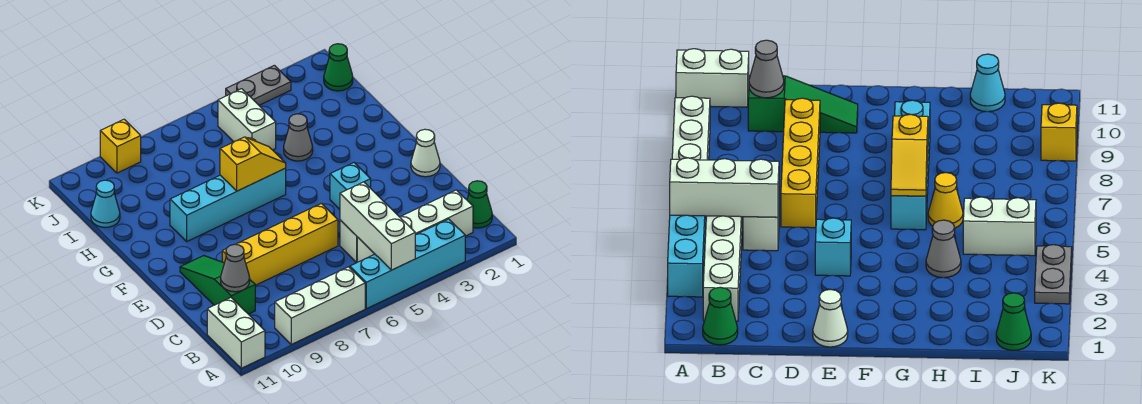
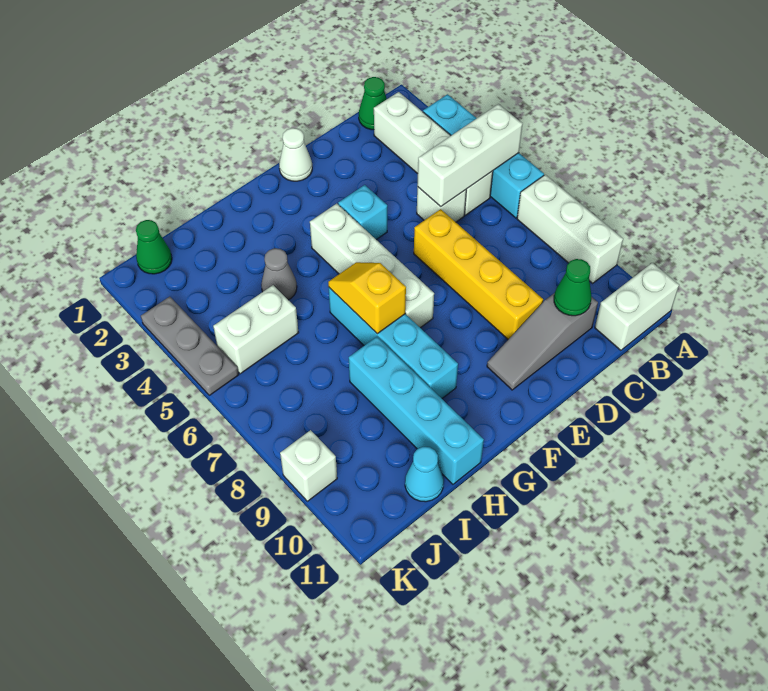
green 1x3 slope [180,256,255,314] -> grey 1x3 slope [487,293,598,390]
grey 1x1 cone [221,244,250,292] -> green 1x1 cone [554,259,591,316]
none -> white 1x4 brick [310,204,434,328]
yellow 1x1 cone [928,173,963,228] -> none
none -> cyan 1x4 brick [349,337,484,484]
grey 1x2 plate [226,65,291,105] -> grey 1x3 plate [141,297,239,395]
yellow 1x1 brick [100,119,141,173] -> white 1x1 brick [280,430,337,501]

